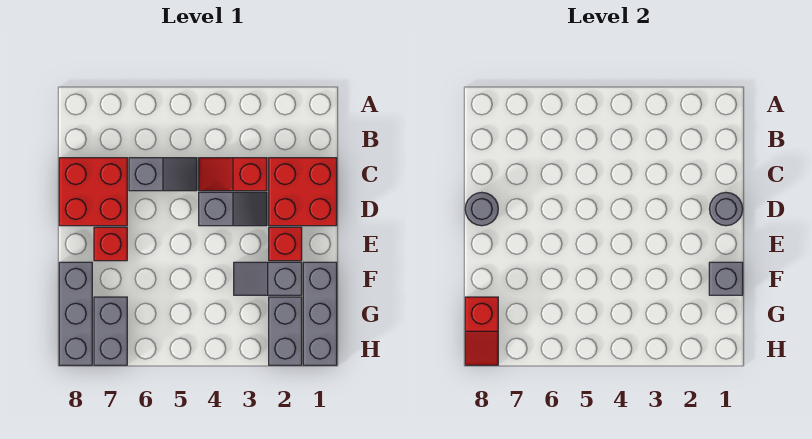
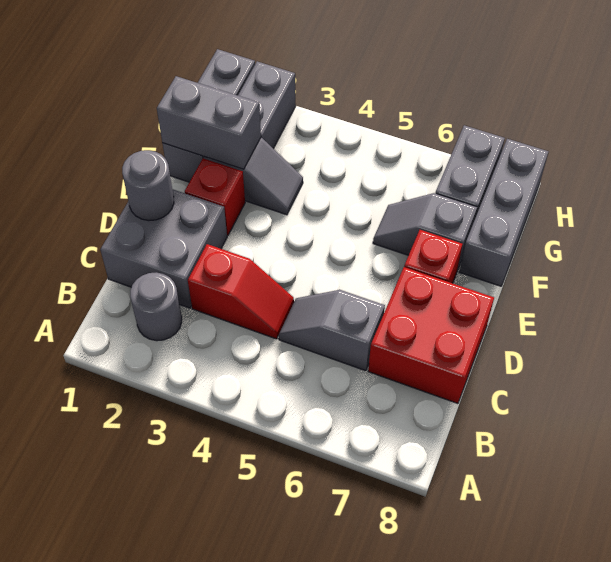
red 2x2 brick [269,158,337,226] -> grey 2x2 brick [100,189,227,308]
grey 1x2 slope [199,192,267,226] -> grey 1x2 slope moved to [373,193,477,271]
grey 1x1 round brick [465,192,498,226] -> grey 1x1 round brick moved to [130,272,182,341]
grey 1x1 brick [709,262,743,295] -> grey 1x2 brick [157,76,261,169]
red 1x2 slope [465,297,498,365] -> none

